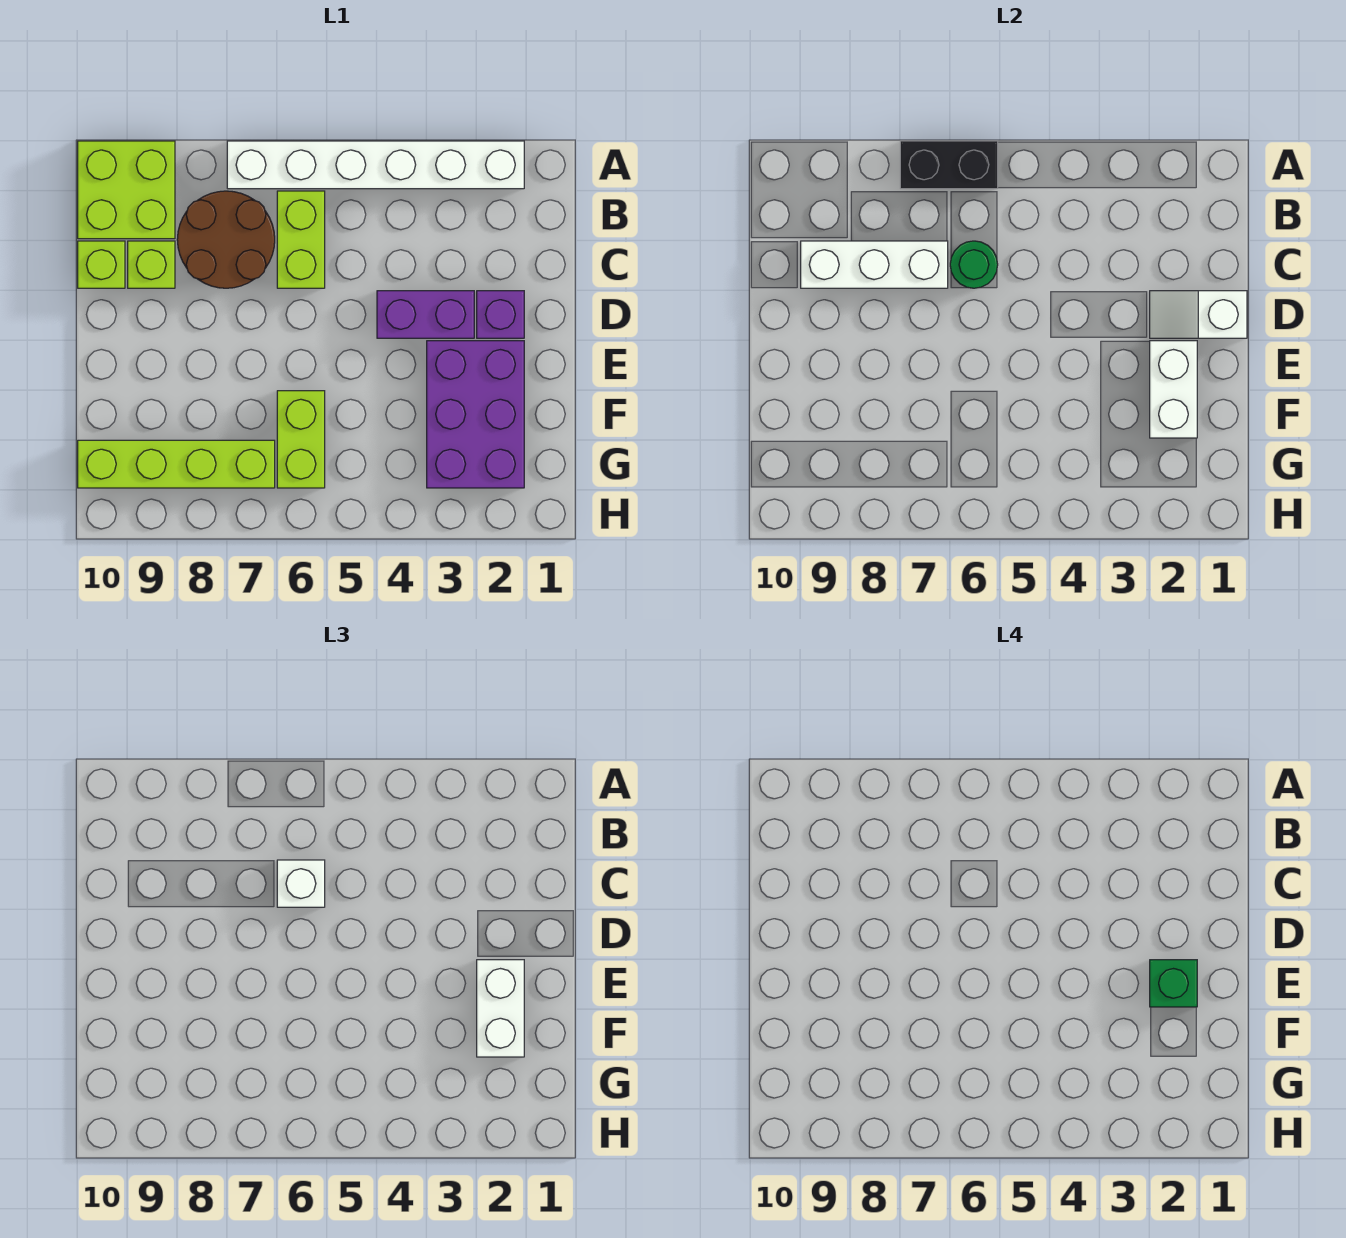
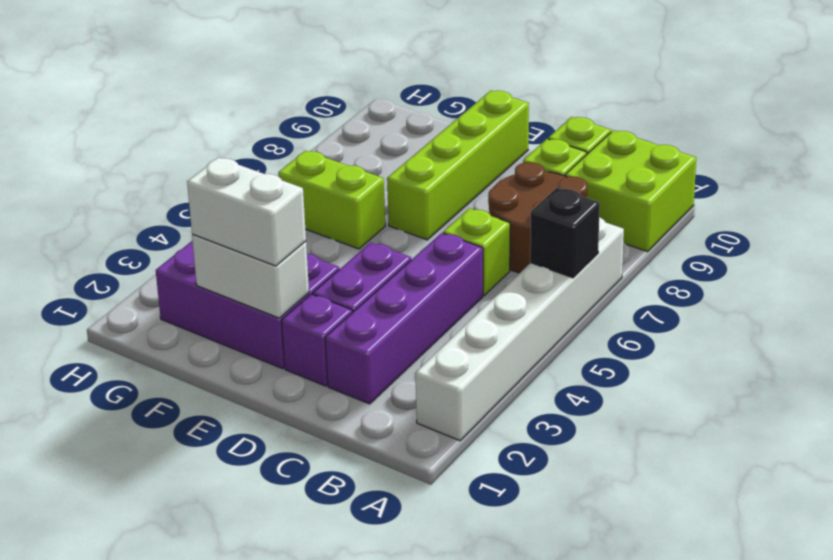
black 1x2 brick [900,141,998,189] -> black 1x1 brick [530,188,600,278]
lime 1x2 brick [277,191,325,288] -> lime 1x1 brick [443,208,510,295]
none -> purple 1x4 brick [325,233,483,404]
green 1x1 round brick [950,241,998,288] -> none
white 1x1 brick [277,860,325,907] -> none
white 1x3 brick [801,241,948,288] -> none
white 1x2 slope [1150,291,1247,338] -> none
green 1x1 brick [1150,960,1197,1007] -> none
lime 1x4 brick [78,440,275,488] -> lime 1x4 brick moved to [387,91,529,240]

